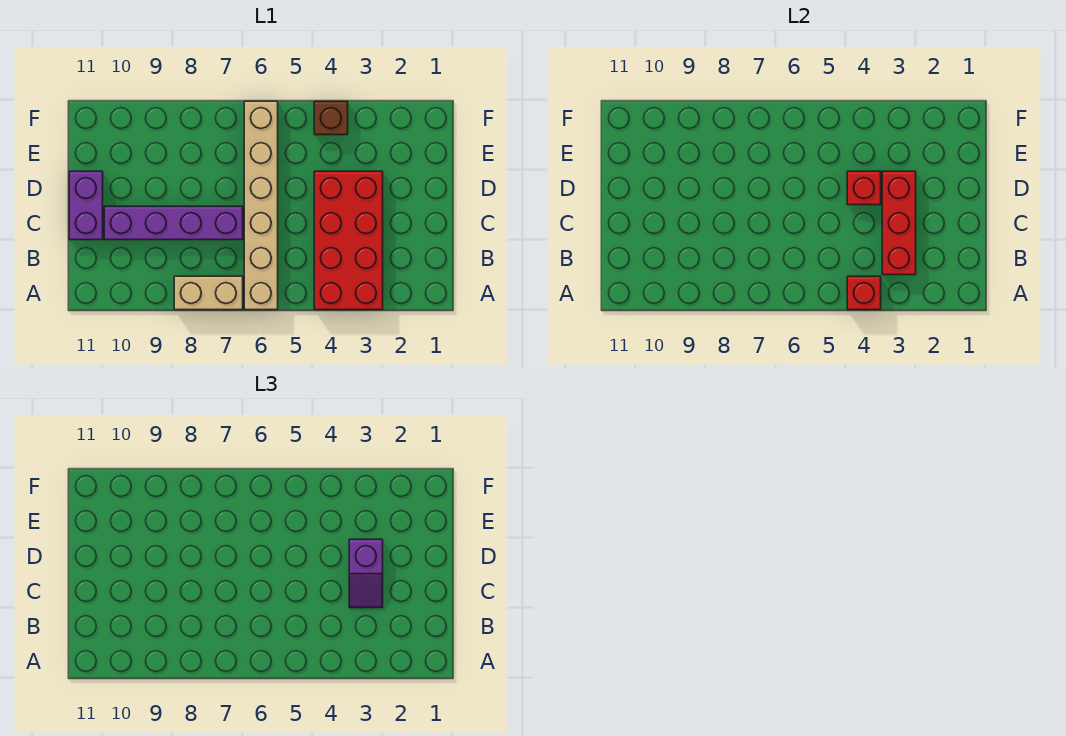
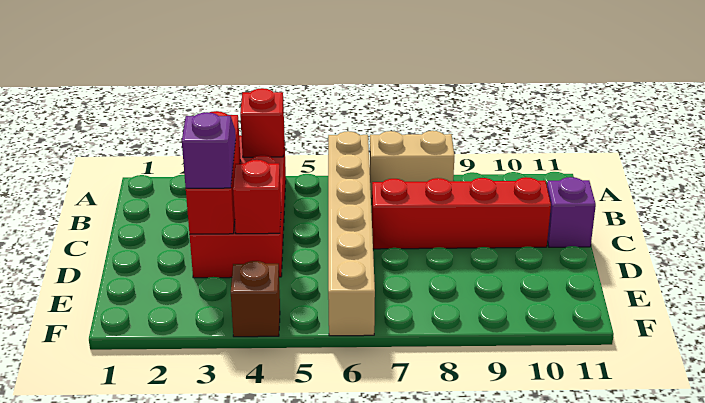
purple 1x4 brick [104,206,243,240] -> red 1x4 brick [372,177,551,249]
purple 1x2 brick [69,171,103,240] -> purple 1x1 brick [547,177,596,247]

